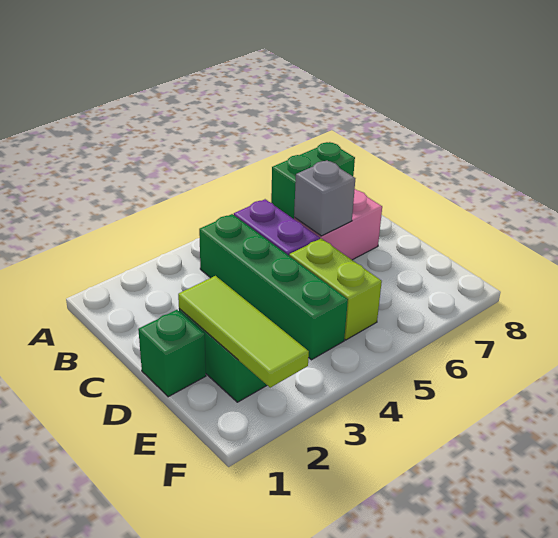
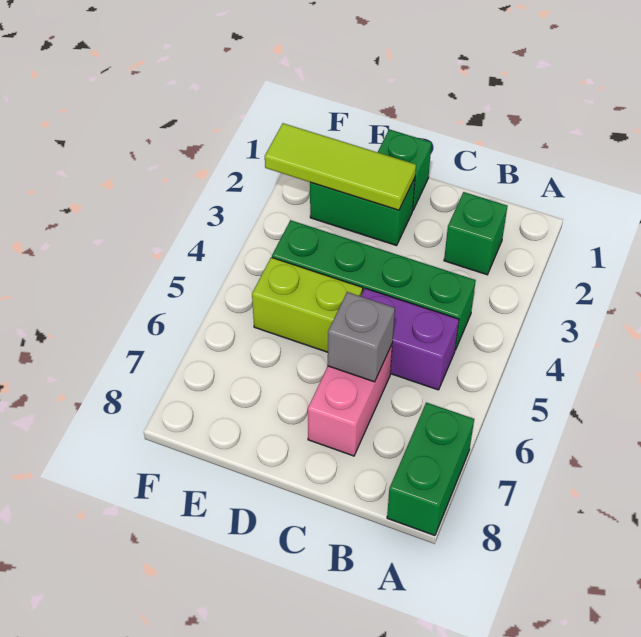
none -> green 1x1 brick [444,192,507,275]

